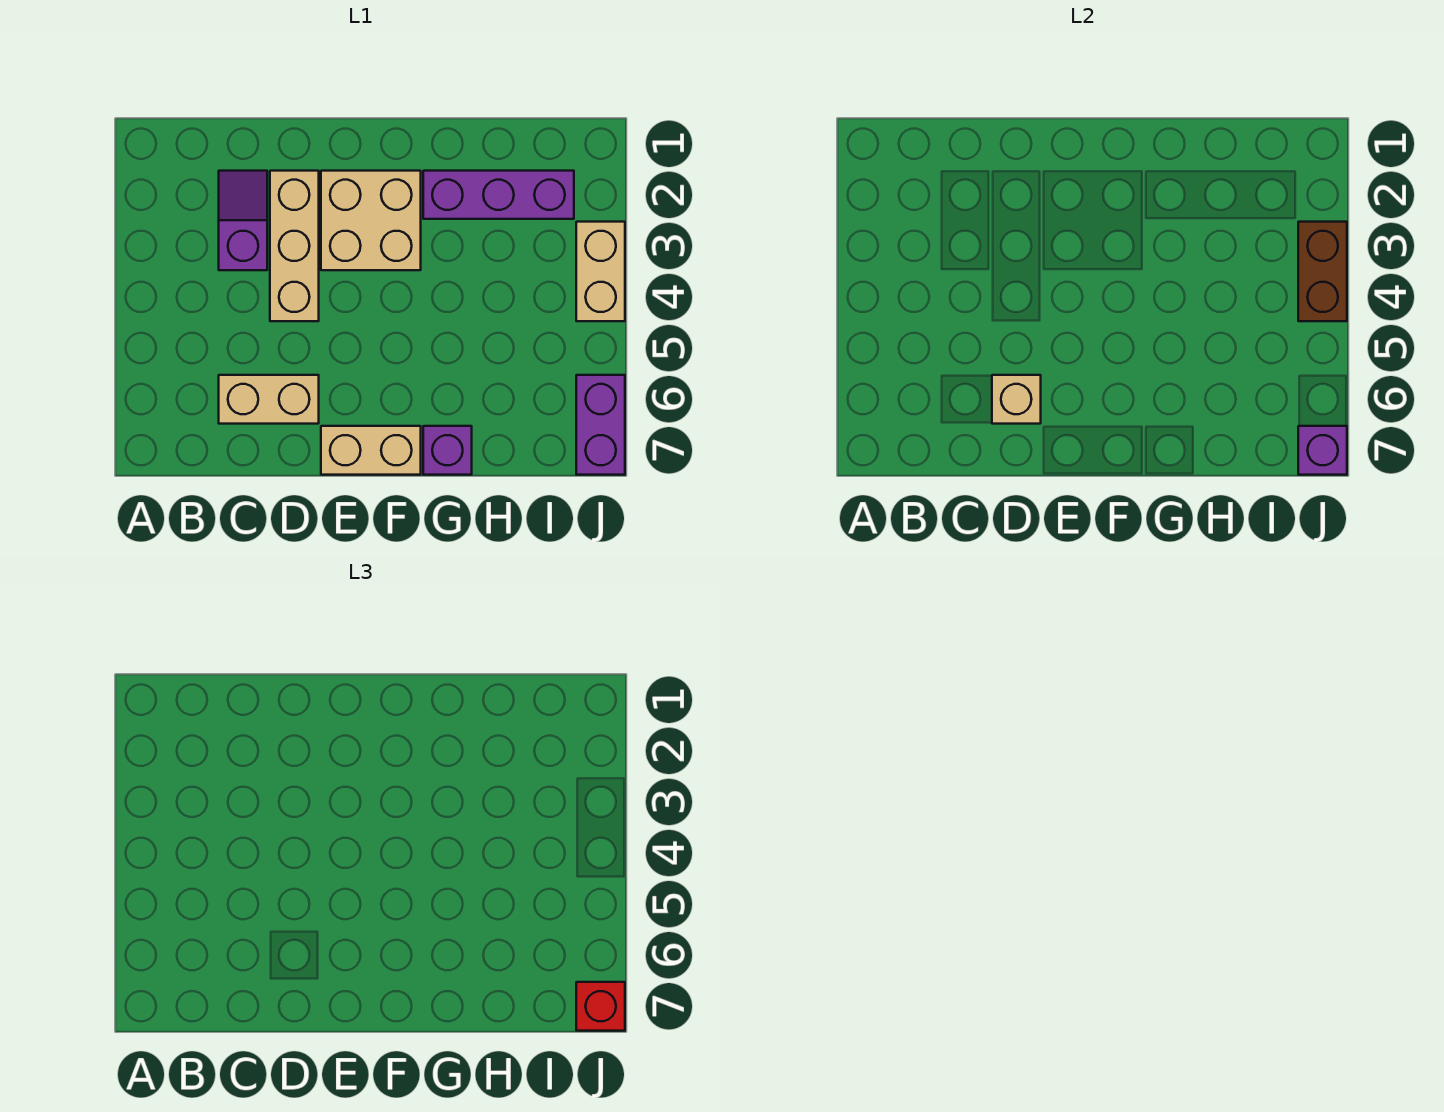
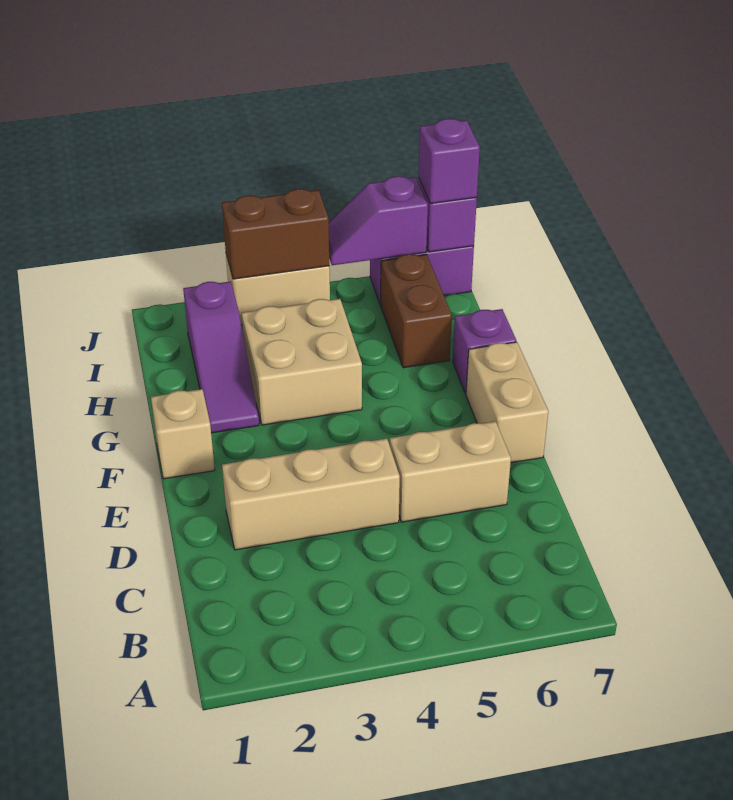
purple 1x2 slope [219,171,267,270] -> purple 1x2 slope moved to [329,176,428,265]
tan 1x2 brick [219,375,319,424] -> tan 1x2 brick turned to [390,421,511,522]
tan 1x1 brick [992,375,1041,424] -> tan 1x1 brick moved to [151,389,215,479]
tan 2x2 brick [321,171,421,270] -> tan 2x2 brick moved to [242,299,362,425]
purple 1x3 brick [423,171,574,219] -> purple 1x3 slope [183,281,259,433]
none -> brown 1x2 brick [381,254,452,368]
red 1x1 brick [576,982,625,1031] -> purple 1x1 brick [419,119,480,203]

